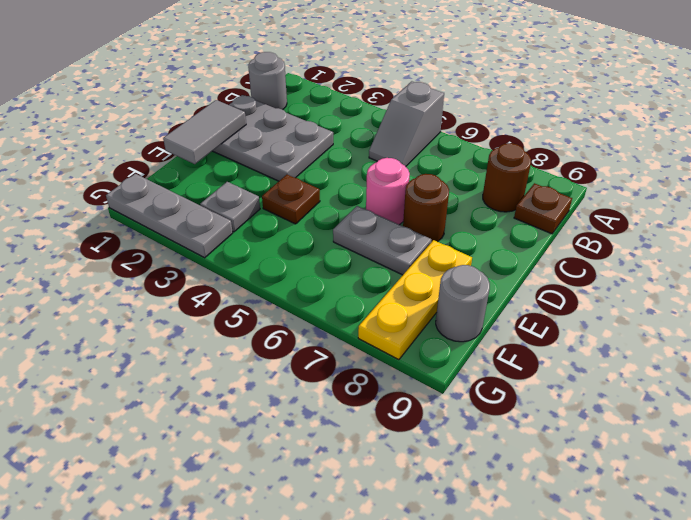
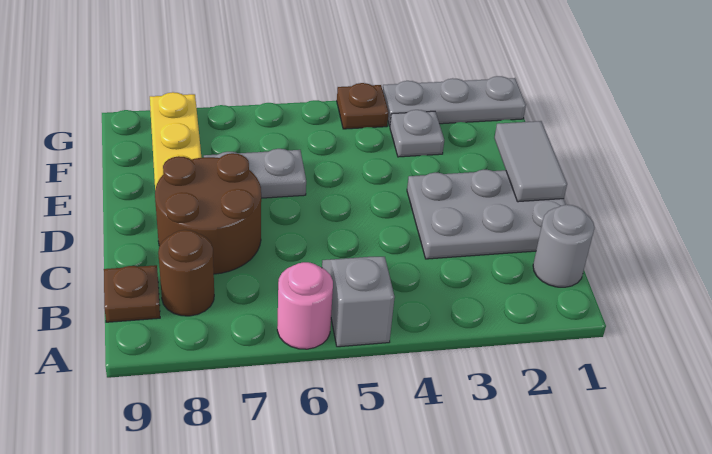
pink 1x1 round brick [366,158,410,225] -> pink 1x1 round brick moved to [277,262,333,349]
brown 1x1 round brick [403,174,449,242] -> brown 2x2 round brick [155,153,261,274]
brown 1x1 plate [262,175,320,224] -> brown 1x1 plate moved to [337,83,389,129]
grey 1x1 round brick [436,265,490,342] -> none

